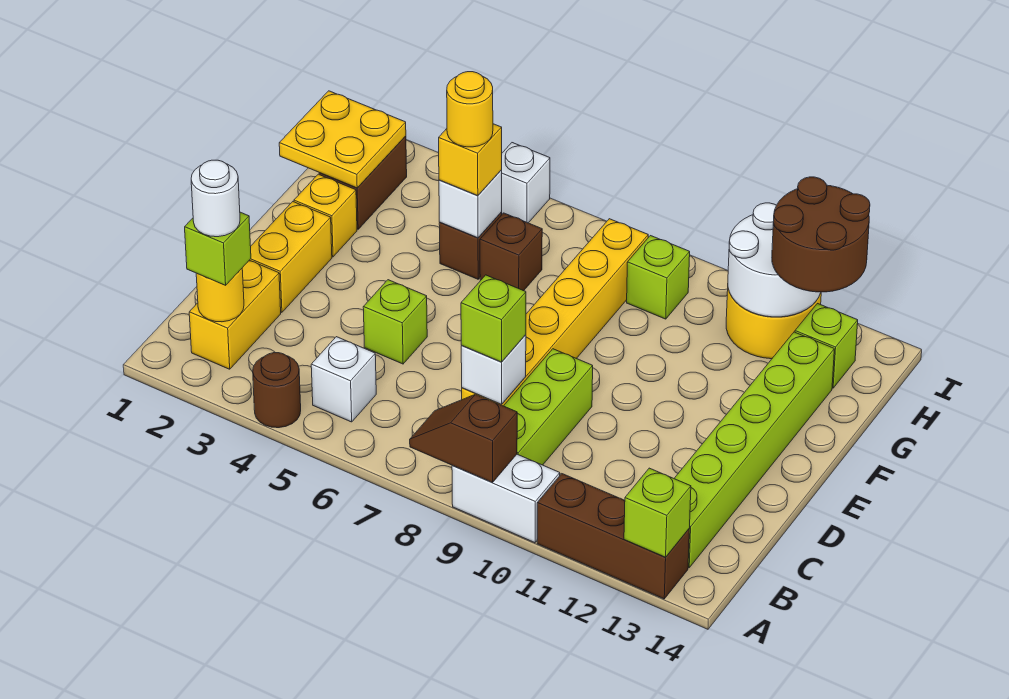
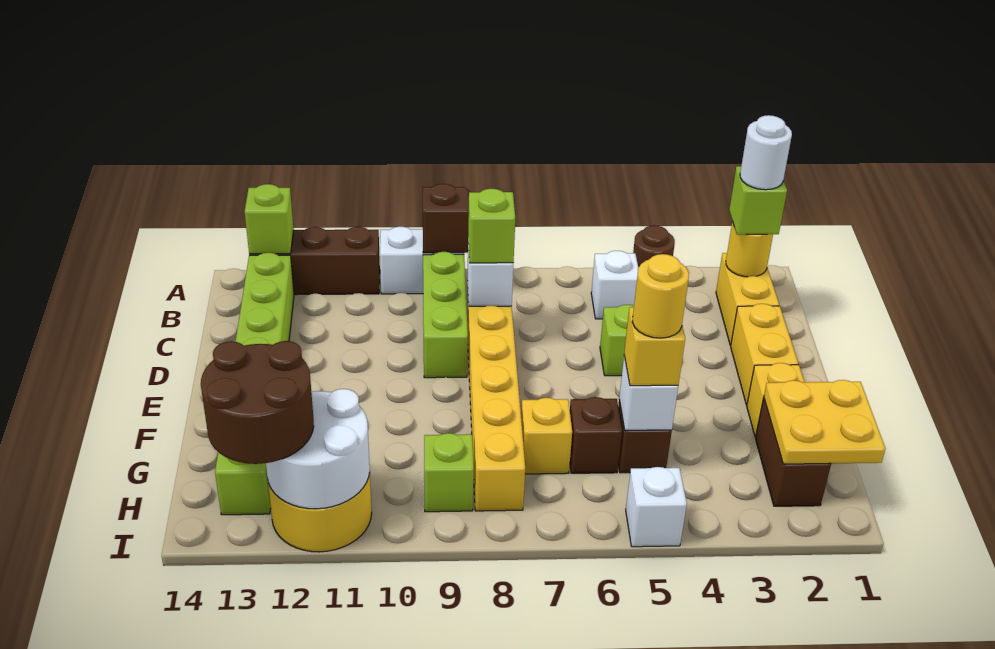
none -> yellow 1x1 brick [521,398,572,474]

